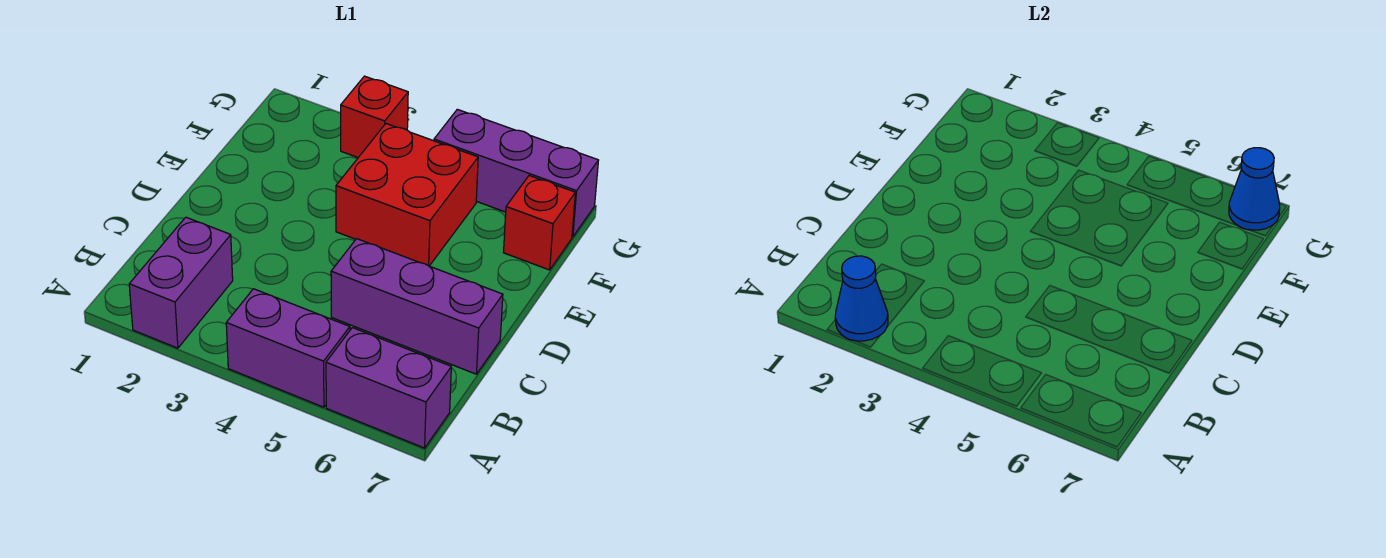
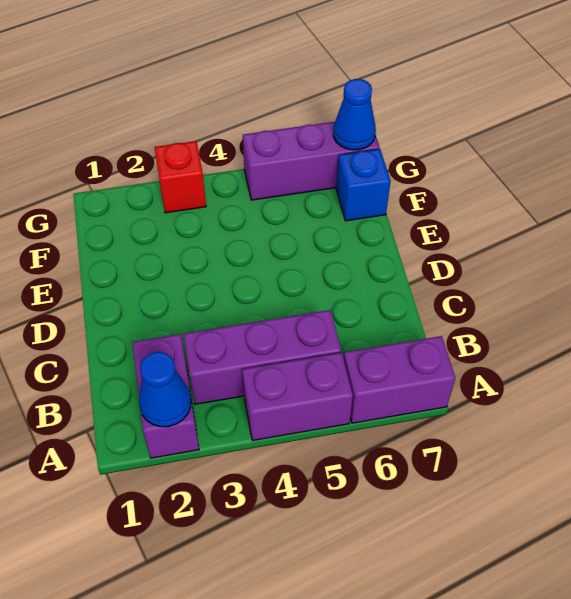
purple 1x3 brick [331,239,503,374] -> purple 1x3 brick moved to [183,310,341,404]
red 2x2 brick [336,124,478,266] -> none
red 1x1 brick [504,176,575,270] -> blue 1x1 brick [336,149,391,221]

